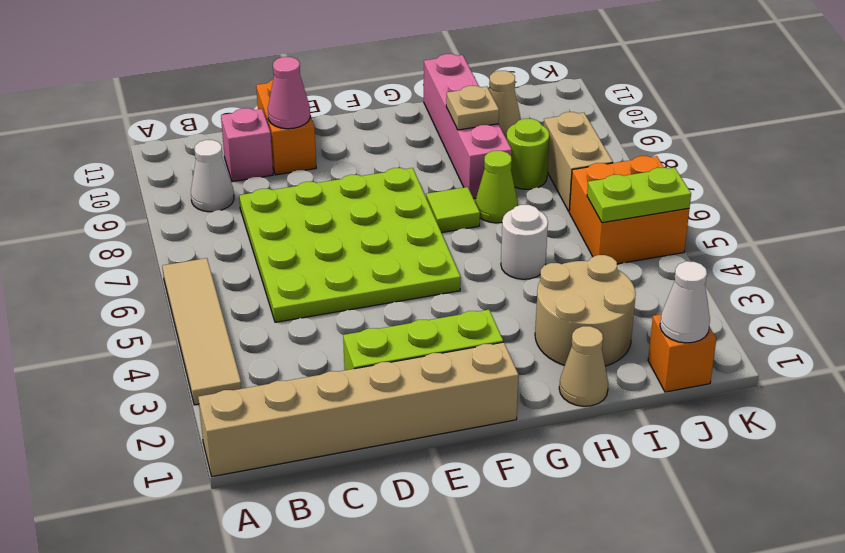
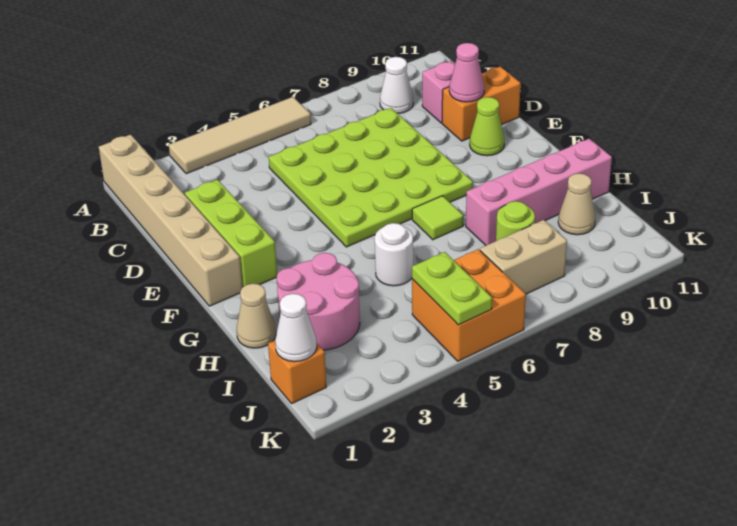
tan 2x2 round brick [535,255,636,366] -> pink 2x2 round brick [277,253,360,350]
lime 1x1 cone [475,151,518,223] -> lime 1x1 cone moved to [470,97,505,156]
tan 1x1 plate [446,86,499,130] -> none

